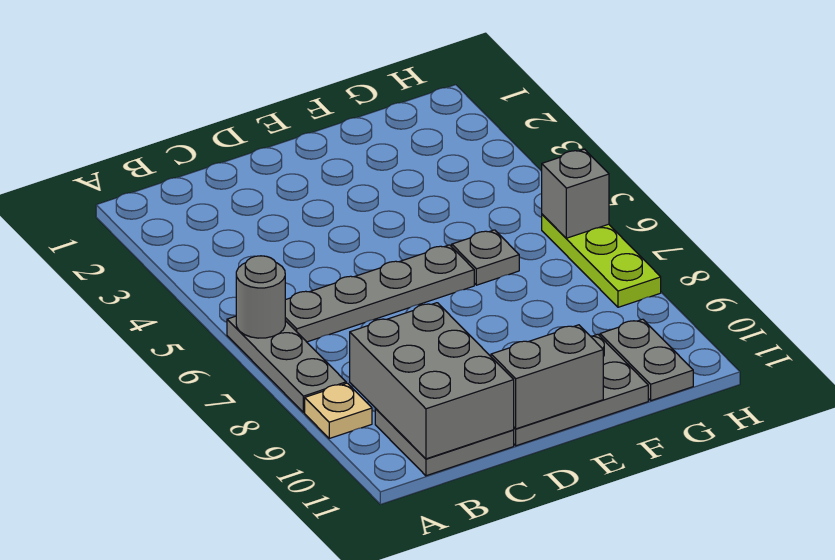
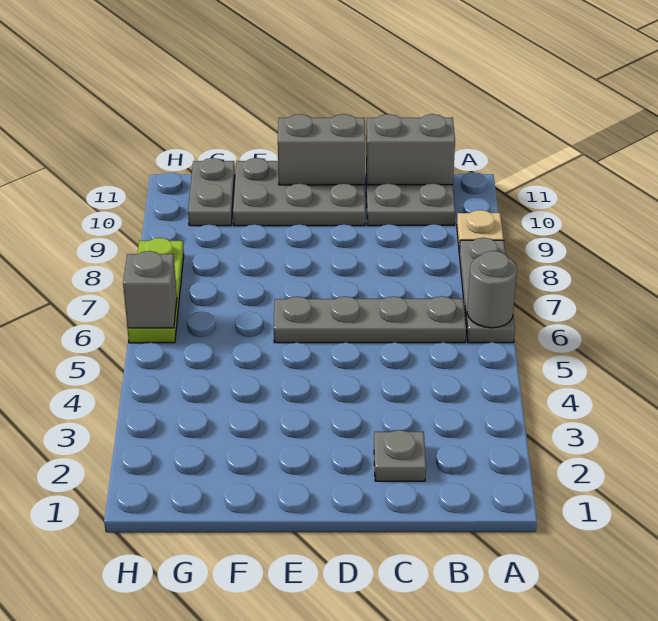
grey 2x3 brick [350,303,514,459] -> grey 1x2 brick [366,114,455,185]
grey 1x1 plate [452,230,519,285] -> grey 1x1 plate moved to [374,430,426,481]

